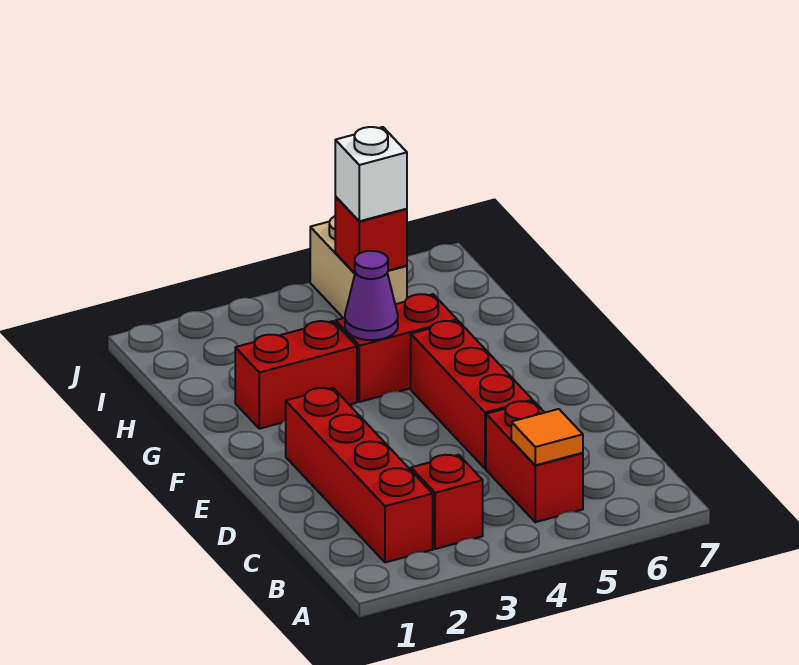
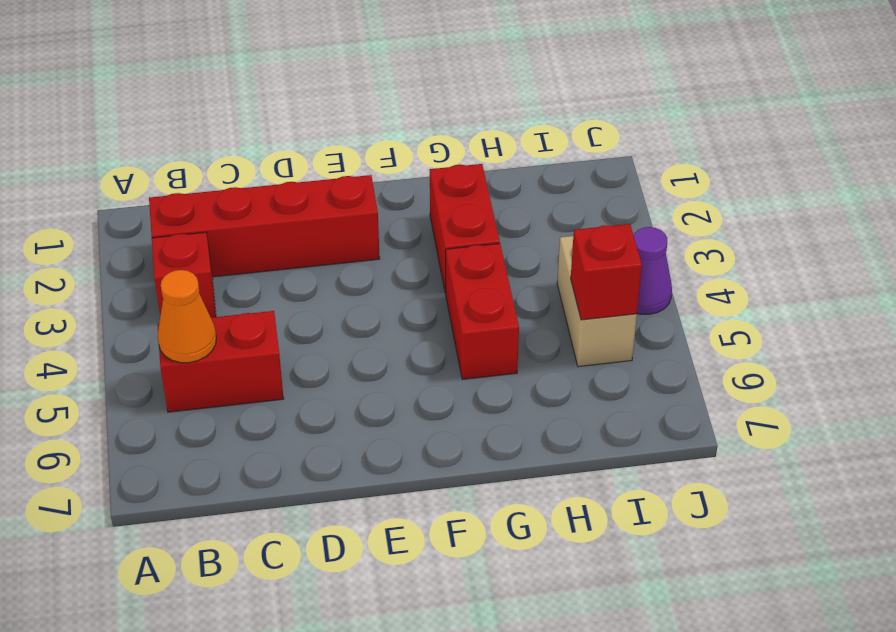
orange 1x1 tile [511,409,583,465] -> orange 1x1 cone [158,270,216,363]
red 1x3 brick [411,321,533,469] -> none
purple 1x1 cone [345,251,398,340] -> purple 1x1 cone moved to [634,227,672,314]
tan 1x2 brick [310,216,407,318] -> tan 1x2 brick turned to [557,236,637,367]
white 1x1 brick [335,127,407,221] -> none

